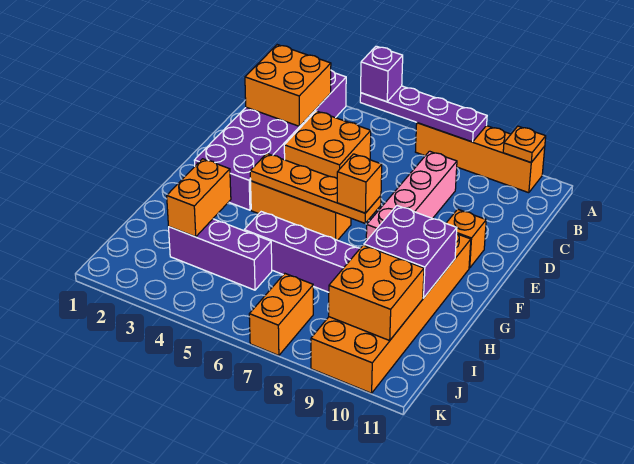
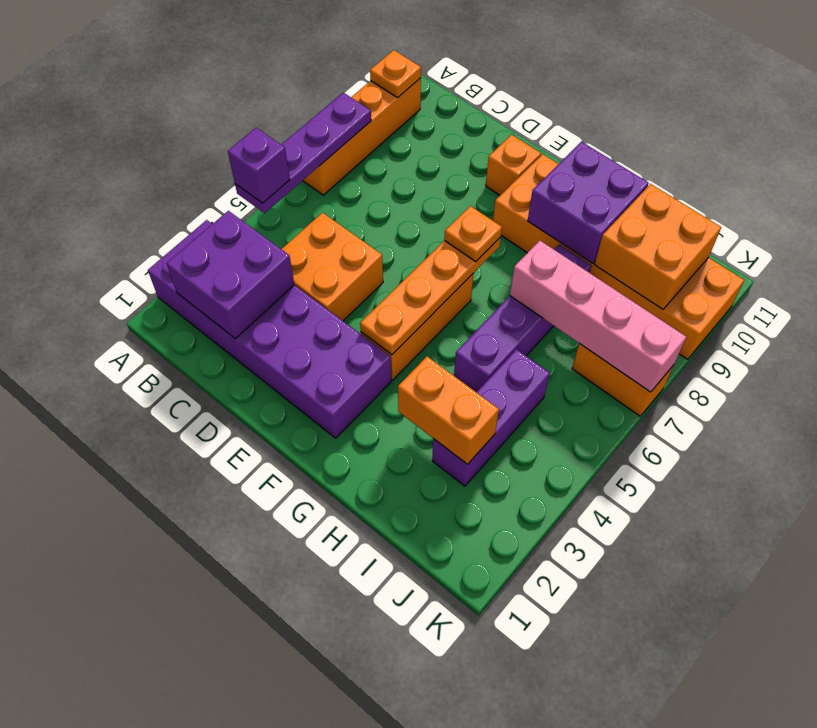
orange 2x2 brick [245,45,331,126] -> purple 2x2 brick [167,211,294,339]
pink 1x4 brick [366,151,457,241] -> pink 1x4 brick moved to [510,241,686,392]
orange 1x1 brick [337,154,382,213] -> orange 1x1 plate [444,206,502,261]

